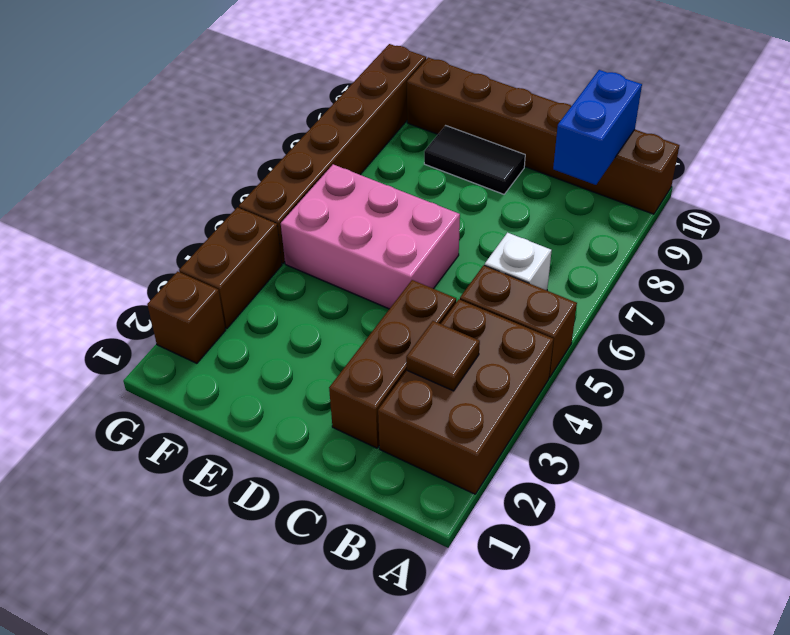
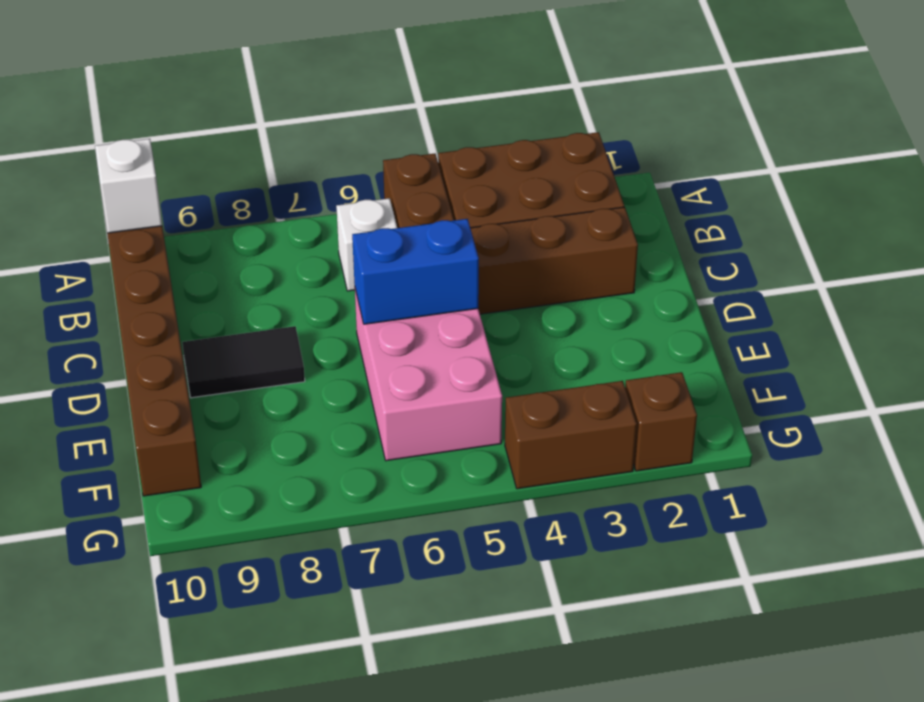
none -> white 1x1 brick [95,139,162,233]
brown 1x1 tile [406,321,480,391] -> none
blue 1x2 brick [553,70,642,185] -> blue 1x2 brick moved to [352,219,479,324]
black 1x2 tile [424,126,525,194] -> black 1x2 tile turned to [182,326,305,398]
brown 1x6 brick [239,44,426,263] -> none

